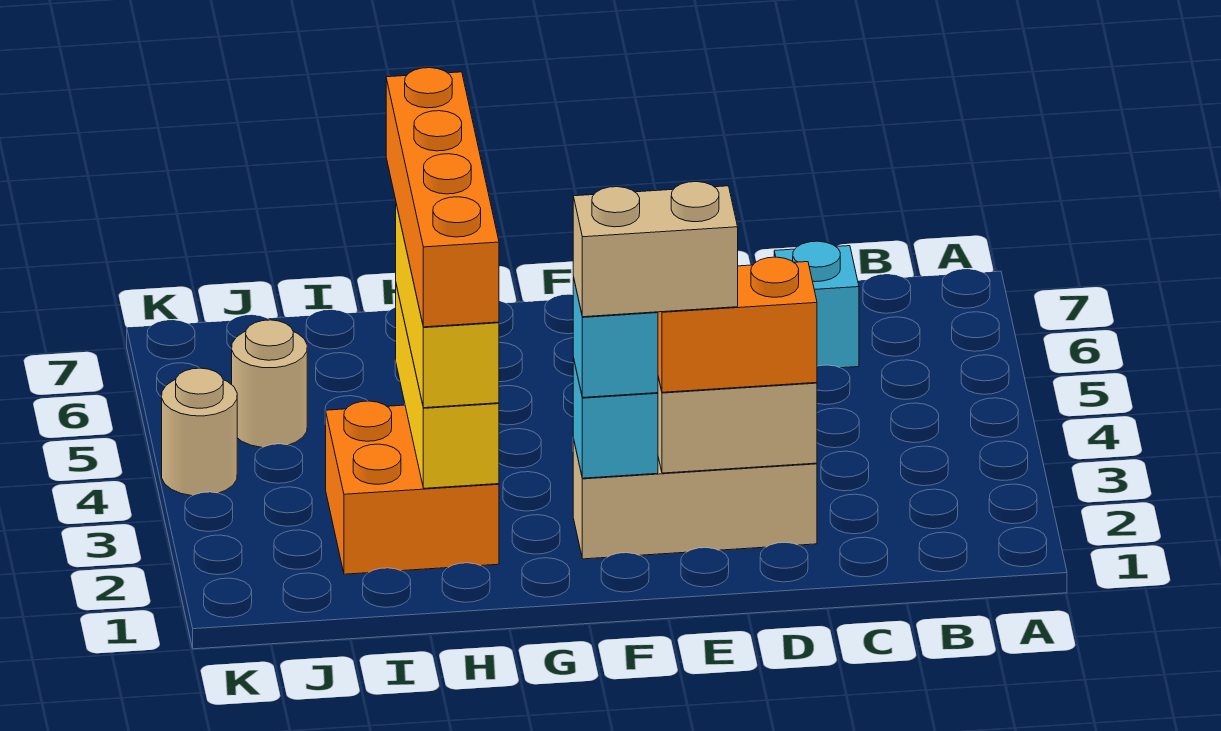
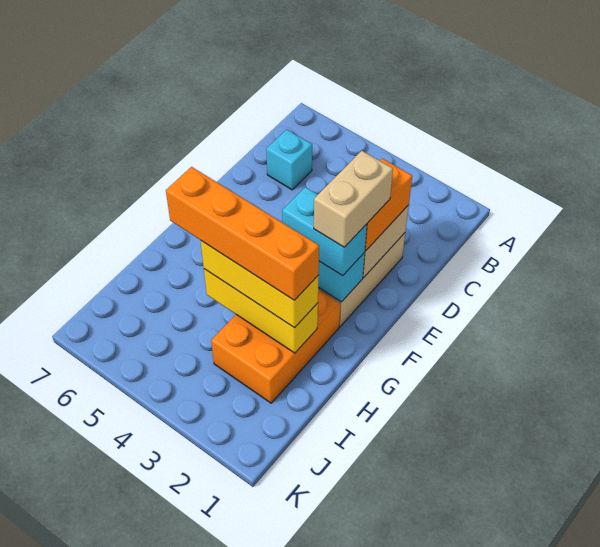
cyan 1x1 brick [573,277,658,397] -> cyan 1x2 brick [282,187,367,276]
orange 2x2 brick [326,401,499,574] -> orange 2x3 brick [211,290,340,403]
tan 1x1 round brick [232,320,307,448] -> none
tan 1x1 round brick [162,368,237,496] -> none

